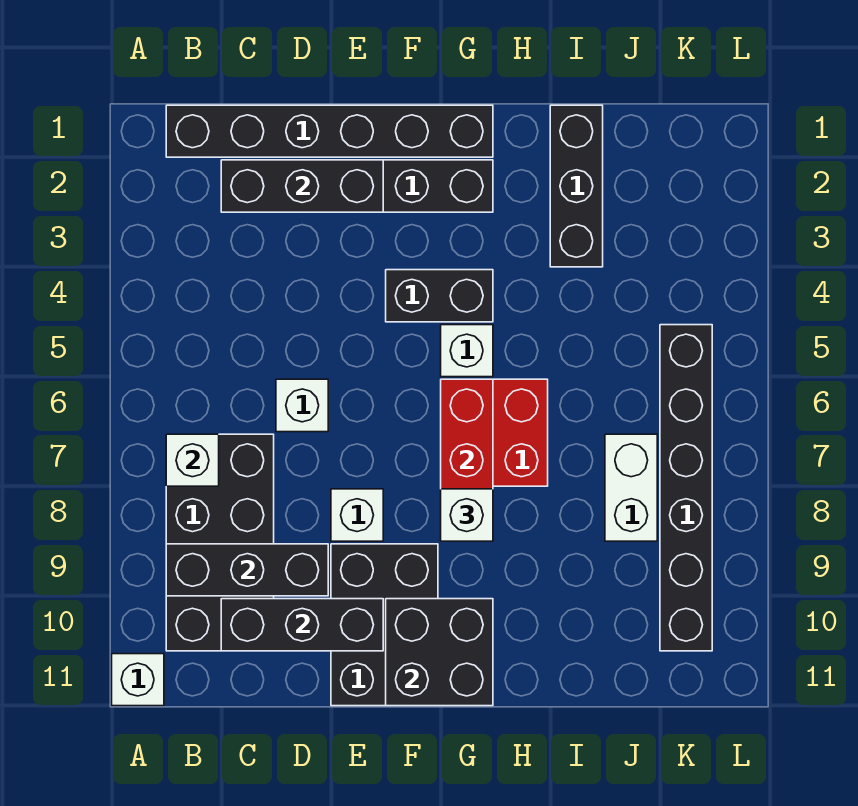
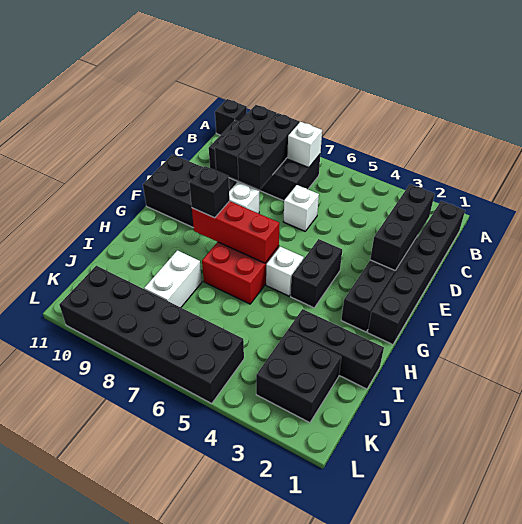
white 1x1 brick [112,654,164,706] -> black 1x1 brick [215,99,247,135]
black 1x3 brick [221,599,383,651] -> black 1x3 brick moved to [238,113,299,190]
black 2x2 brick [386,599,493,706] -> black 2x2 brick moved to [256,331,341,423]
white 1x1 brick [441,489,493,541] -> black 1x1 brick [189,166,230,218]
white 1x2 brick [605,434,657,541] -> white 1x2 brick turned to [144,250,202,307]
black 1x6 brick [660,325,712,651] -> black 2x6 brick [59,266,244,403]

